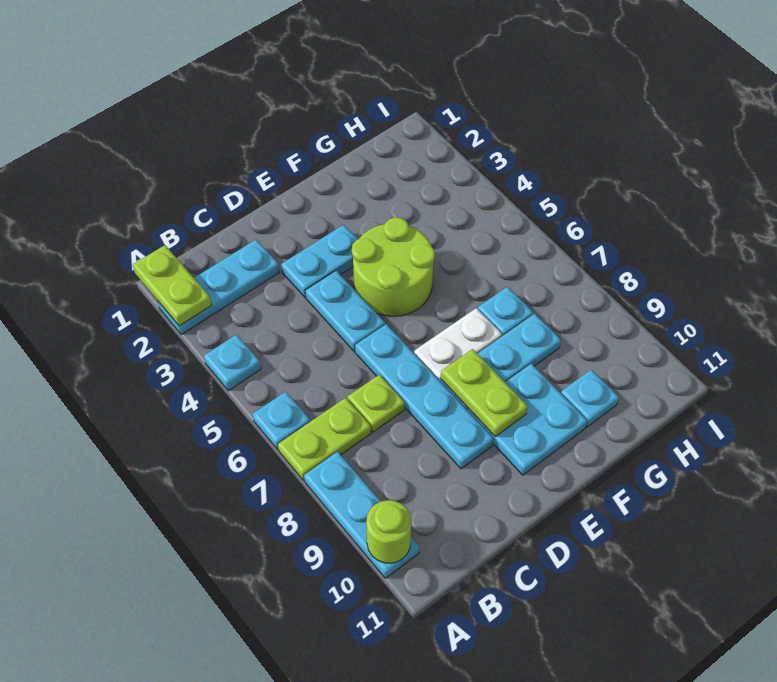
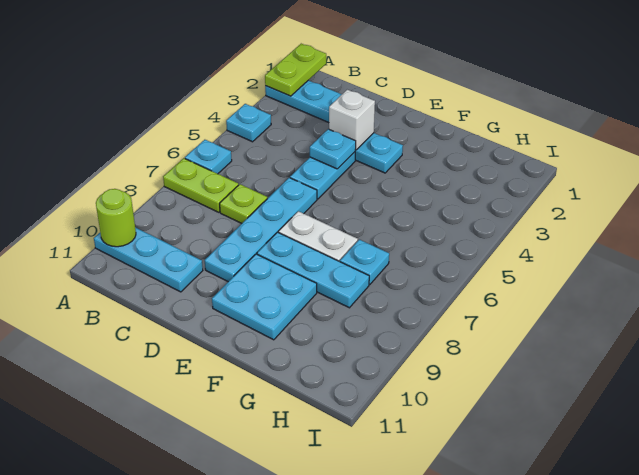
cyan 1x3 plate [304,452,419,578] -> cyan 1x3 plate turned to [94,227,203,292]
none -> white 1x1 brick [329,90,375,150]
lime 2x2 round brick [352,217,435,316] -> none
lime 1x2 plate [441,349,528,437] -> none
cyan 1x1 plate [561,370,619,427] -> cyan 1x1 plate moved to [310,129,356,169]

